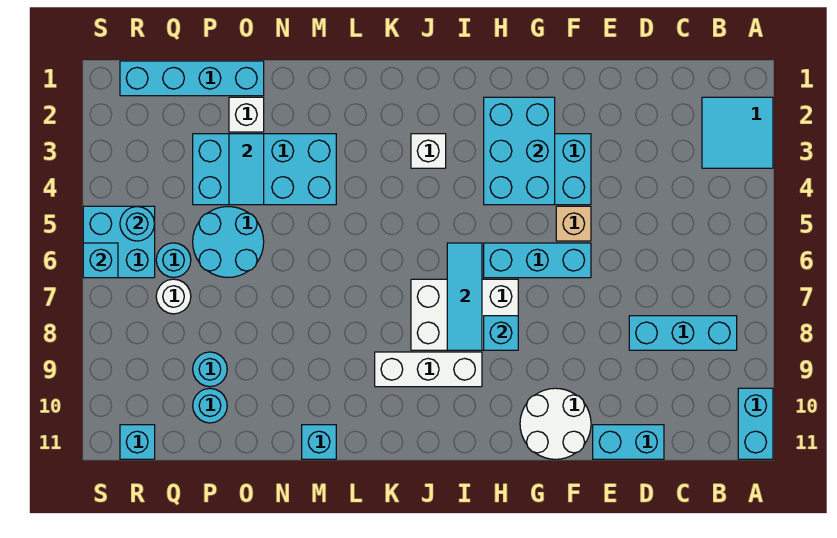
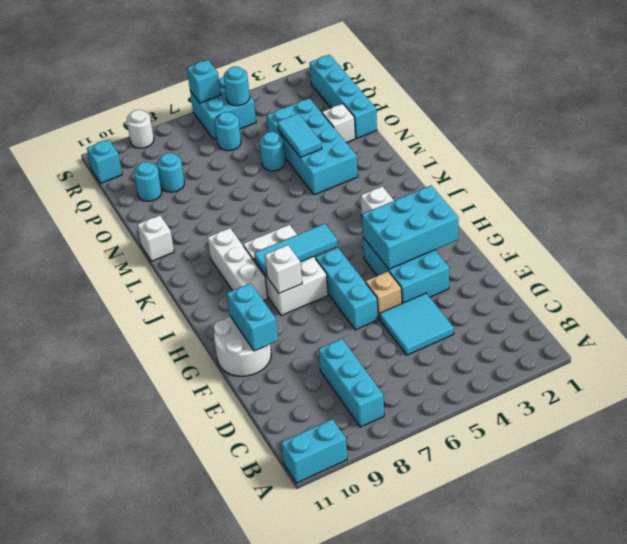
cyan 2x2 tile [702,97,773,168] -> cyan 2x2 tile moved to [380,293,454,355]
cyan 1x2 brick [593,425,664,459] -> cyan 1x2 brick moved to [227,283,278,351]
cyan 1x1 brick [484,316,518,350] -> white 1x1 brick [265,245,302,293]
cyan 1x1 brick [302,425,336,459] -> white 1x1 brick [137,215,174,261]
cyan 1x2 tile [229,134,264,205] -> cyan 1x2 tile turned to [277,114,322,157]
cyan 2x2 round brick [193,207,264,277] -> cyan 1x1 round brick [260,132,285,171]
white 1x1 round brick [156,279,191,314] -> white 1x1 round brick moved to [127,110,154,148]

